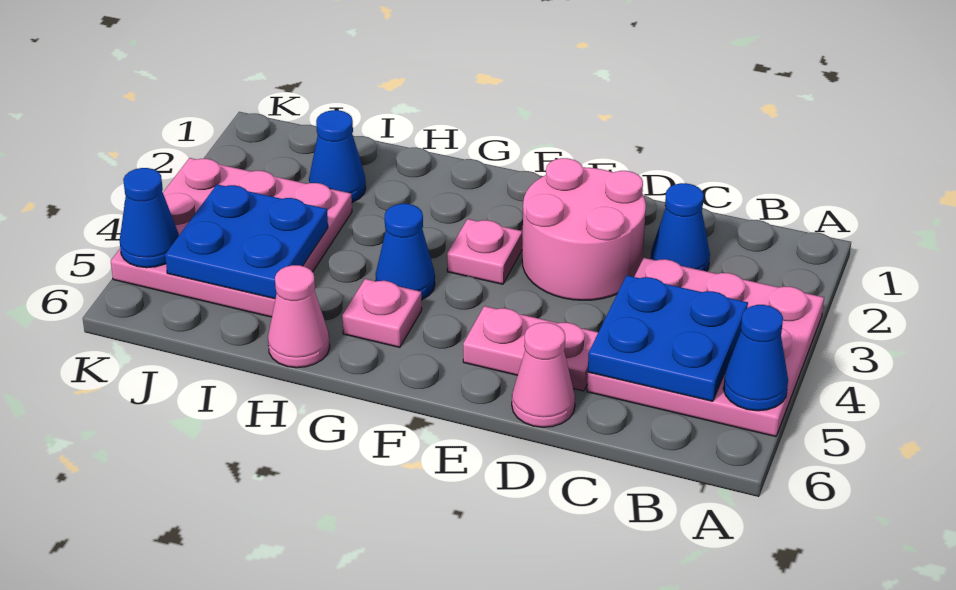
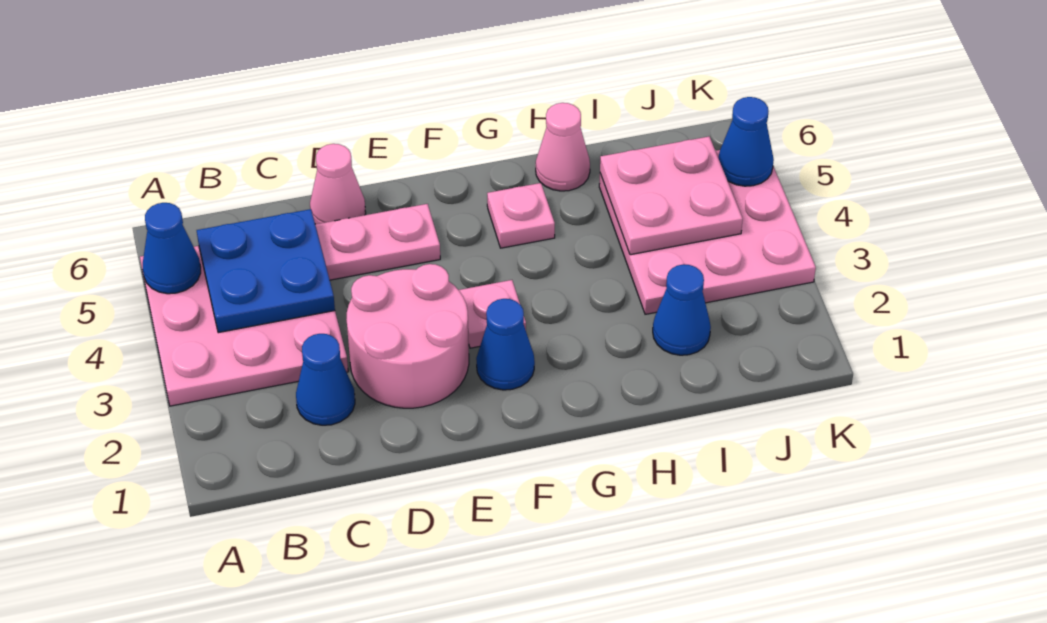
blue 1x1 cone [376,204,435,300] -> blue 1x1 cone moved to [476,299,535,390]
blue 2x2 plate [165,184,328,299] -> pink 2x2 plate [600,137,743,255]

